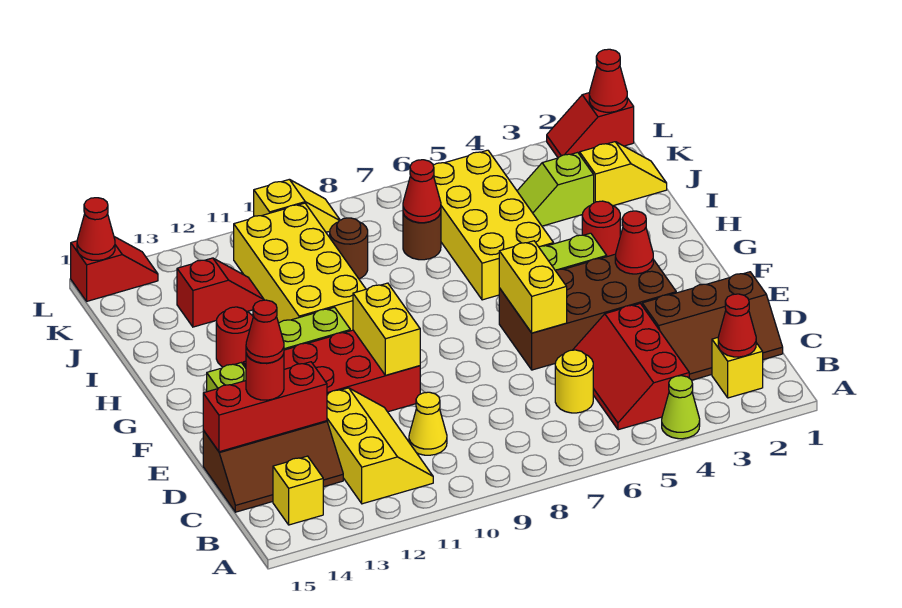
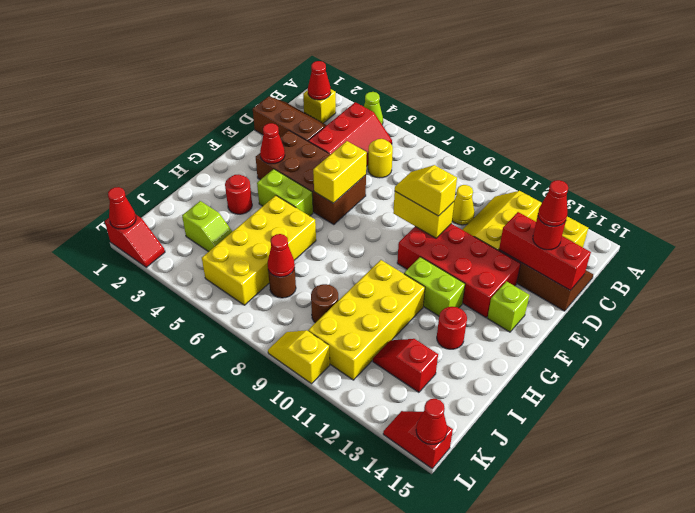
yellow 1x2 brick [353,283,420,375] -> yellow 1x2 brick turned to [393,192,454,238]
yellow 1x2 slope [580,142,667,206] -> yellow 1x2 slope moved to [395,165,457,216]

